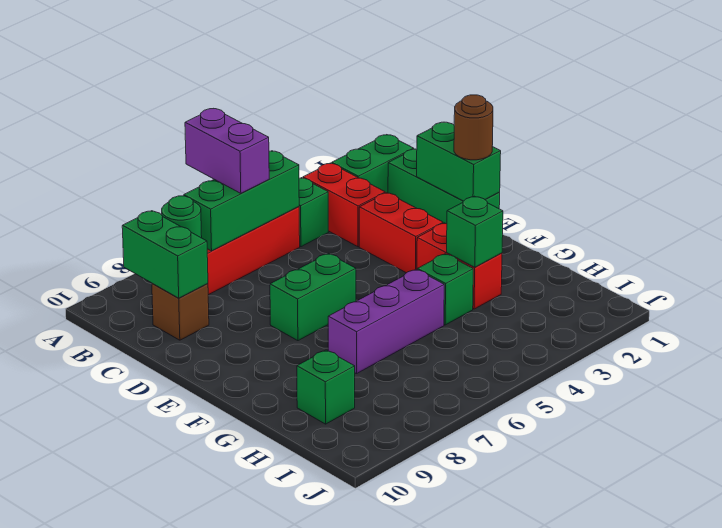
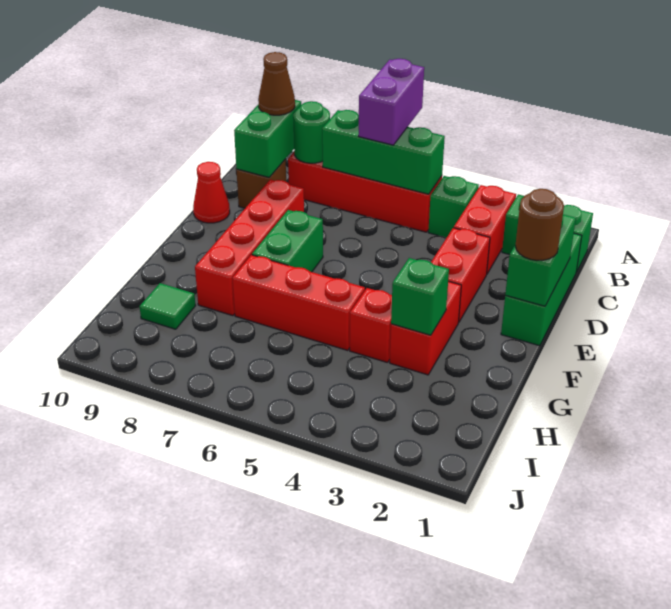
none -> brown 1x1 cone [258,52,295,115]
none -> red 1x4 brick [195,180,304,316]
none -> red 1x1 cone [193,162,230,223]
green 1x2 brick [270,253,356,341] -> green 1x2 brick turned to [252,210,323,272]
green 1x1 brick [417,254,473,325] -> red 1x1 brick [350,288,392,363]
purple 1x3 brick [328,269,444,374] -> red 1x3 brick [232,255,365,351]
green 1x1 brick [297,350,355,424] -> green 1x1 tile [140,283,196,329]

